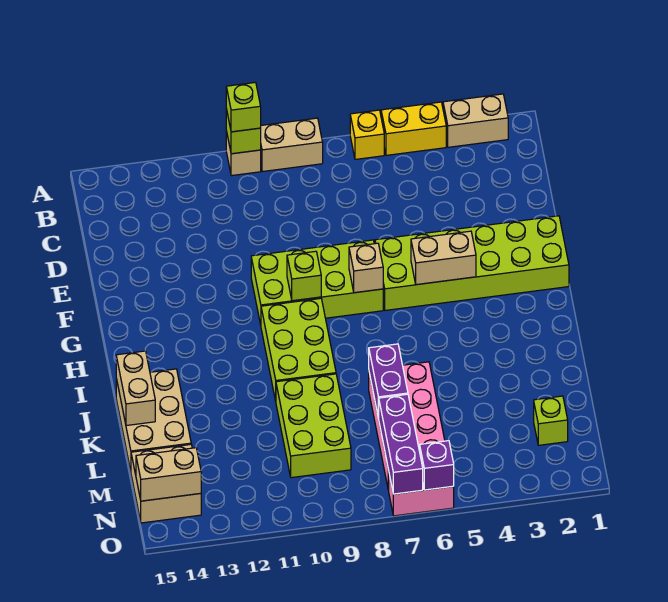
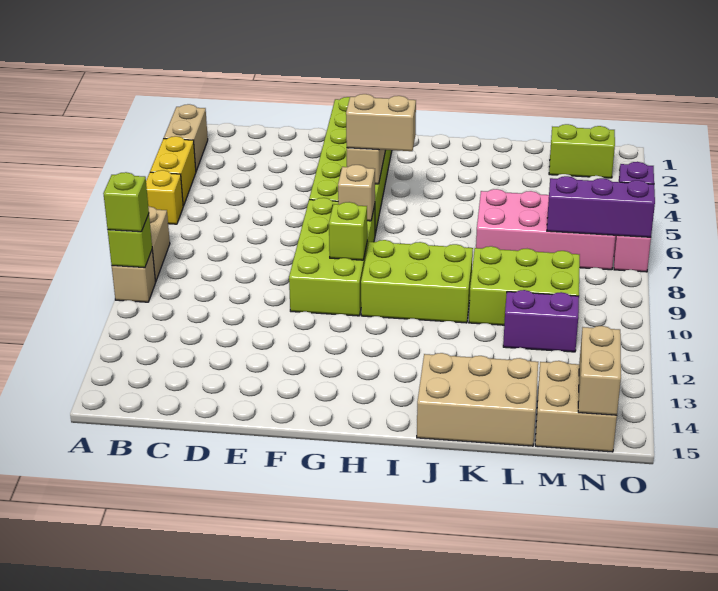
tan 1x2 brick [116,351,155,426] -> tan 1x2 brick moved to [346,94,416,151]
purple 1x2 brick [369,344,408,418] -> purple 1x2 brick moved to [503,290,579,352]
lime 1x1 brick [534,396,568,445] -> lime 1x2 brick [549,124,615,178]

